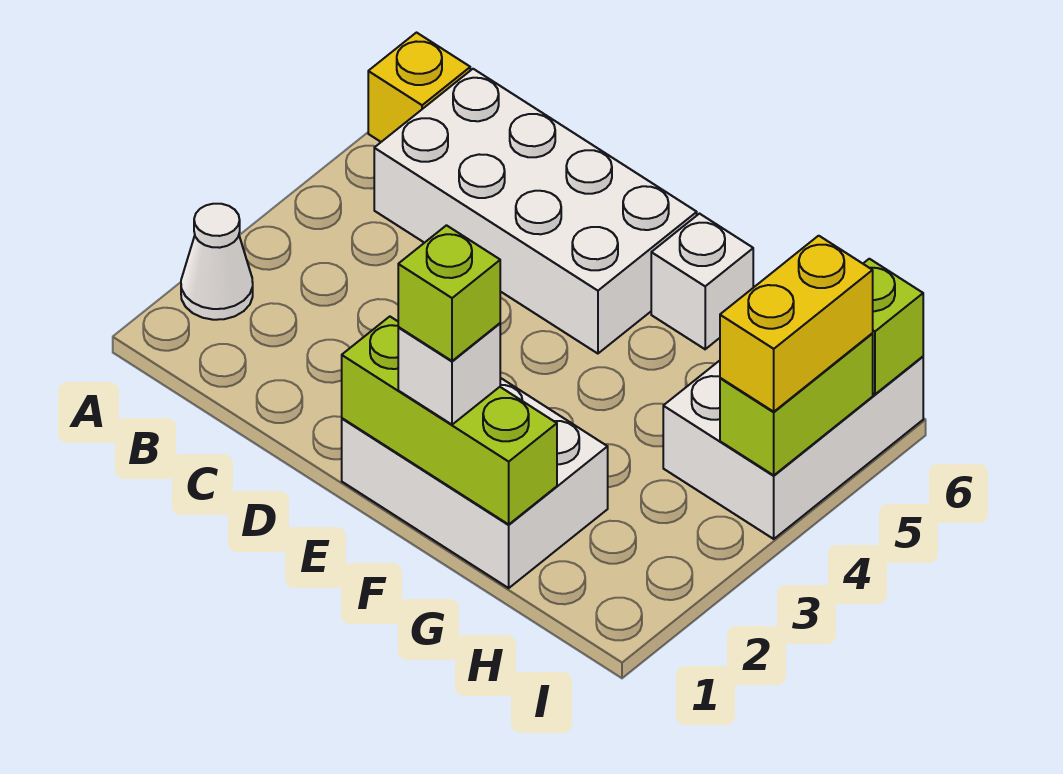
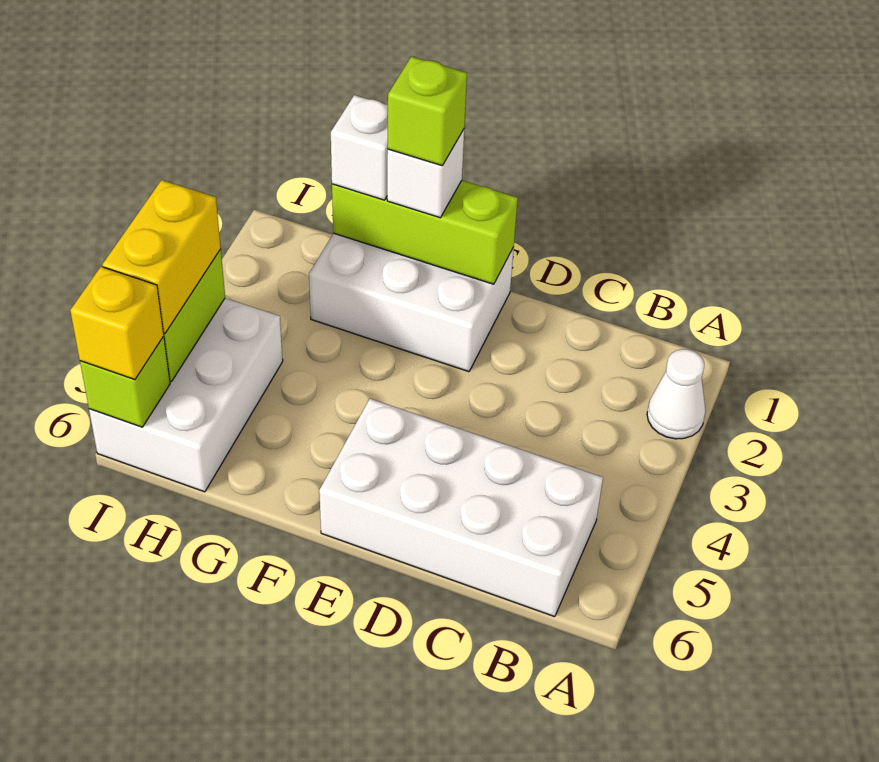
yellow 1x1 brick [368,33,470,142] -> yellow 1x1 brick moved to [70,267,164,380]
white 1x1 brick [651,214,753,349] -> white 1x1 brick moved to [331,95,388,200]

